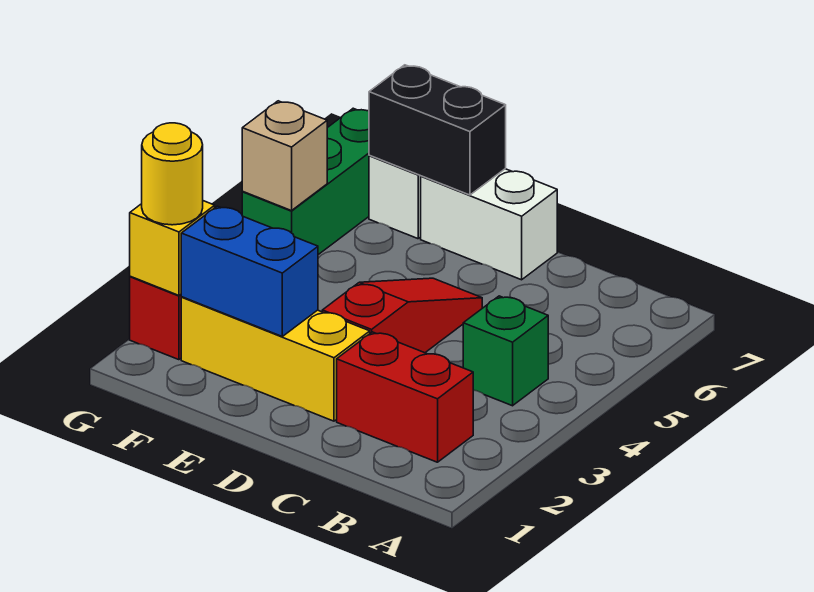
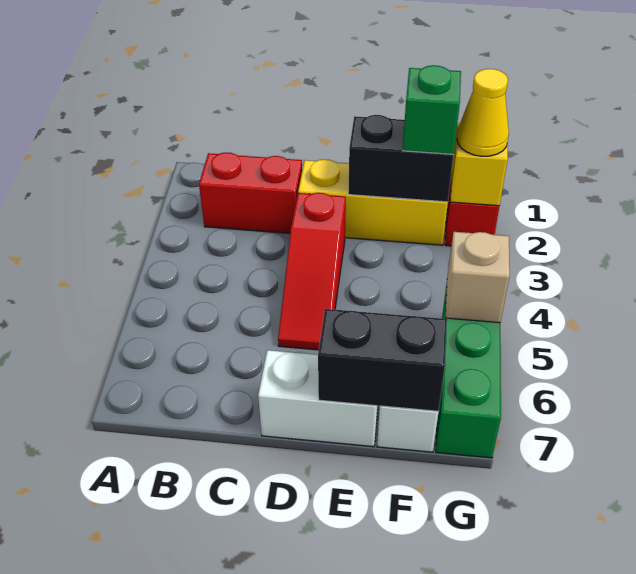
green 1x1 brick [463,296,548,406] -> green 1x1 brick moved to [403,65,461,154]
blue 1x2 brick [181,206,318,336] -> black 1x2 brick [348,115,454,202]
yellow 1x1 round brick [142,123,203,225] -> yellow 1x1 cone [457,69,509,156]

